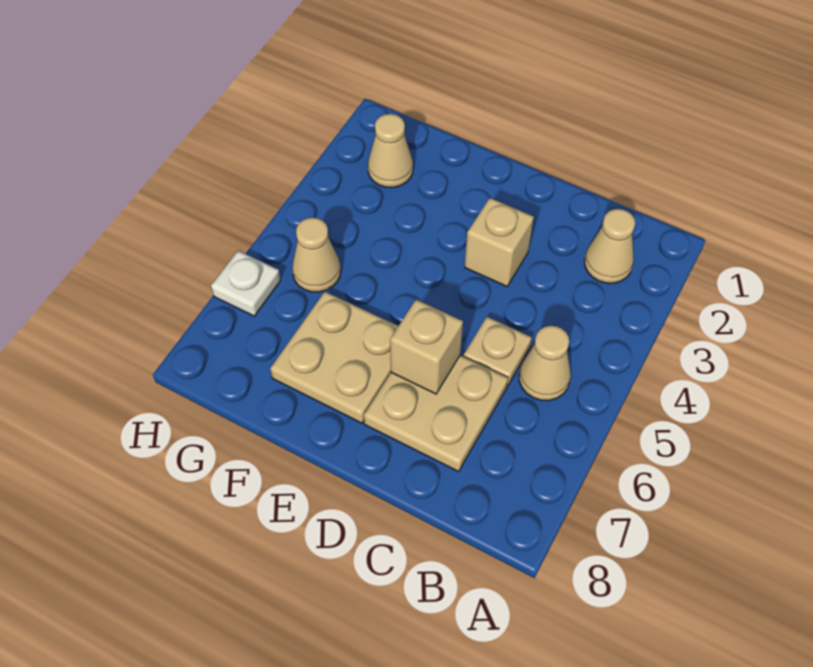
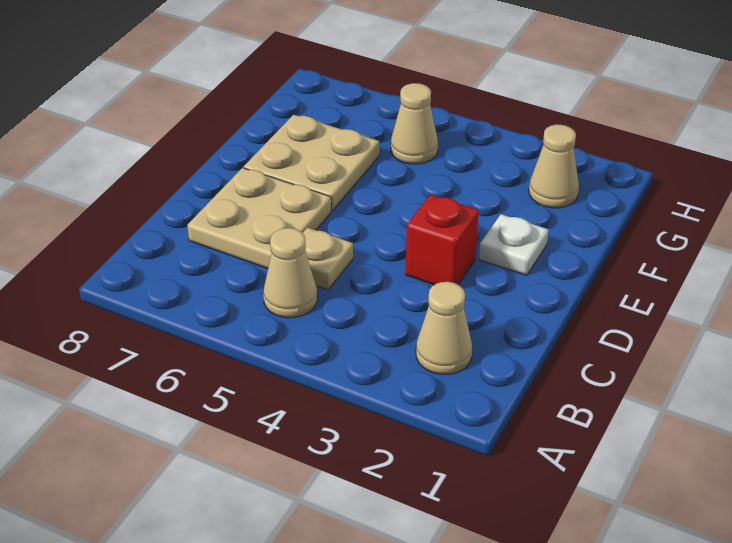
tan 1x1 brick [465,198,534,286] -> red 1x1 brick [406,195,479,285]
tan 1x1 brick [390,300,463,394] -> none
white 1x1 plate [211,251,281,316] -> white 1x1 plate moved to [479,214,548,275]

